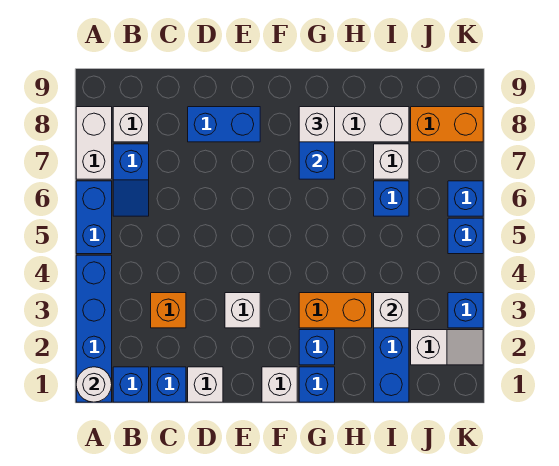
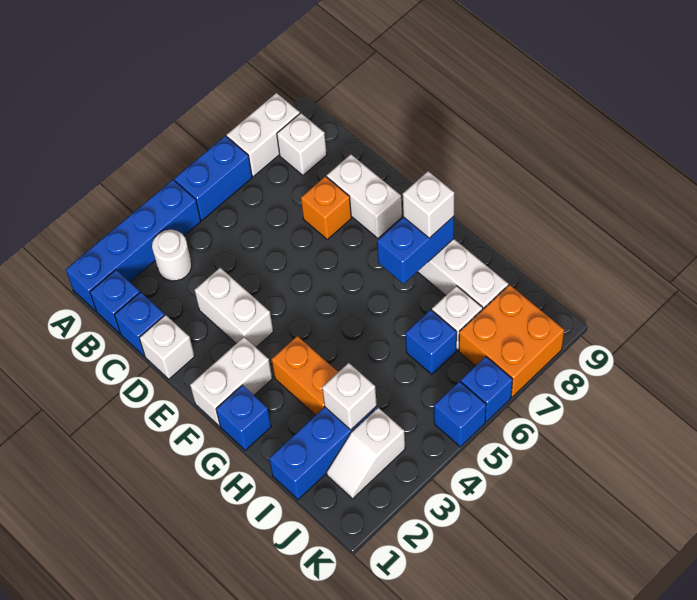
white 1x1 round brick [76,367,112,402] -> white 1x1 round brick moved to [152,230,192,281]
blue 1x2 slope [113,144,149,216] -> none
orange 1x1 brick [151,293,186,328] -> orange 1x1 brick moved to [301,176,351,239]
blue 1x2 brick [188,107,260,142] -> white 1x2 brick [327,154,402,238]
white 1x1 brick [225,293,260,328] -> white 1x2 brick [194,268,273,347]
white 1x1 brick [262,367,297,402] -> white 1x2 brick [190,337,272,426]
blue 1x1 brick [299,330,335,365] -> none
white 1x2 slope [411,330,483,365] -> white 1x2 slope turned to [326,408,405,499]
orange 1x2 brick [411,107,483,142] -> orange 2x2 brick [459,285,564,397]
blue 1x1 brick [448,293,483,328] -> none

